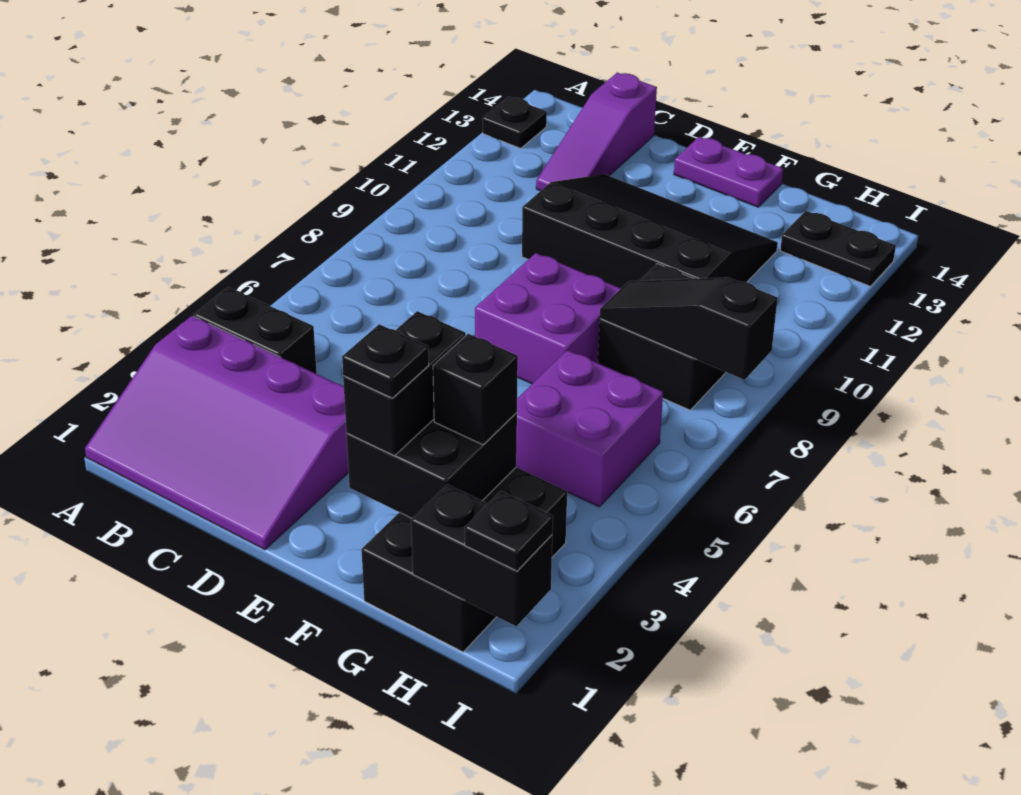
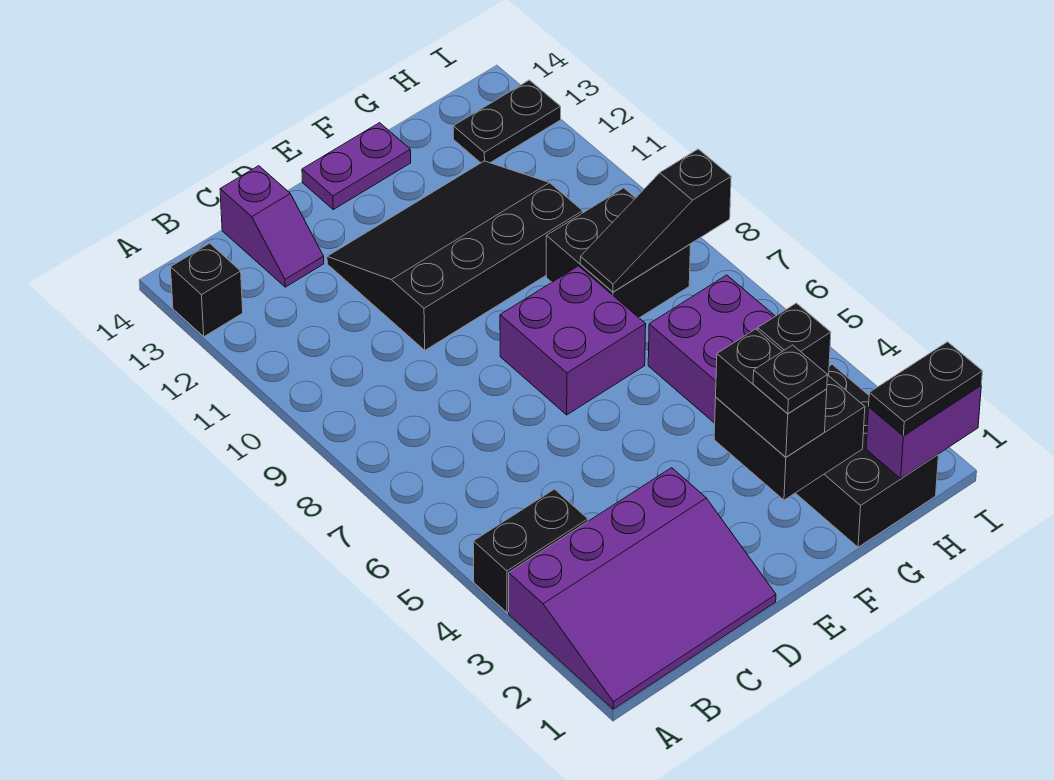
black 1x1 plate [483,97,547,148] -> black 1x1 brick [171,243,243,337]
purple 1x3 slope [536,73,657,191] -> purple 1x2 slope [220,166,324,287]
black 1x2 brick [411,484,552,626] -> purple 1x2 brick [866,385,981,478]
black 1x1 plate [465,491,553,571] -> black 1x2 plate [869,342,982,436]

